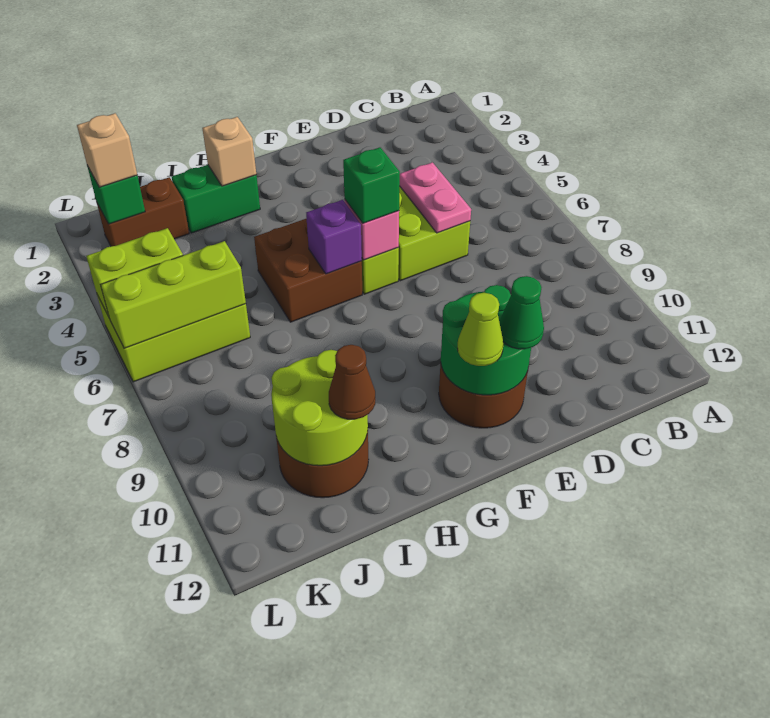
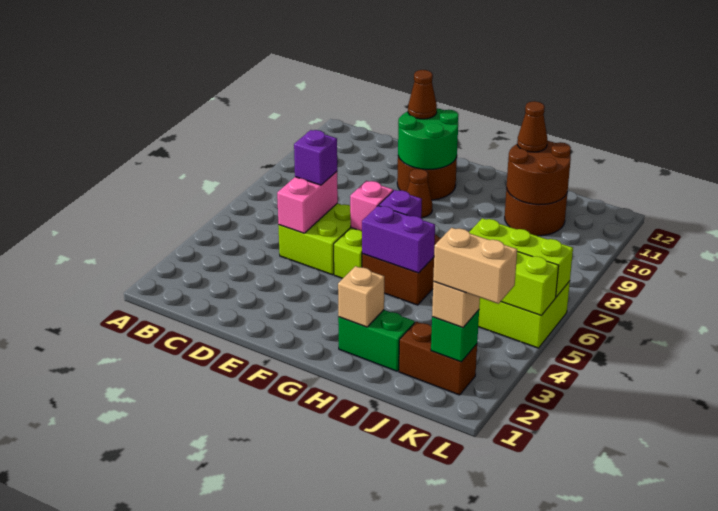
pink 1x2 plate [400,162,471,233] -> pink 1x2 brick [277,172,338,233]
none -> purple 1x1 brick [294,130,337,185]
green 1x1 cone [499,276,544,349] -> brown 1x1 cone [408,70,437,119]
green 1x1 brick [343,147,400,223] -> none
none -> brown 1x1 cone [407,169,432,218]
lime 1x1 cone [458,293,503,366] -> none
none -> purple 1x2 brick [362,206,435,273]
lime 2x2 round brick [271,350,368,466] -> brown 2x2 round brick [507,141,571,205]
none -> tan 1x2 brick [433,228,517,304]

